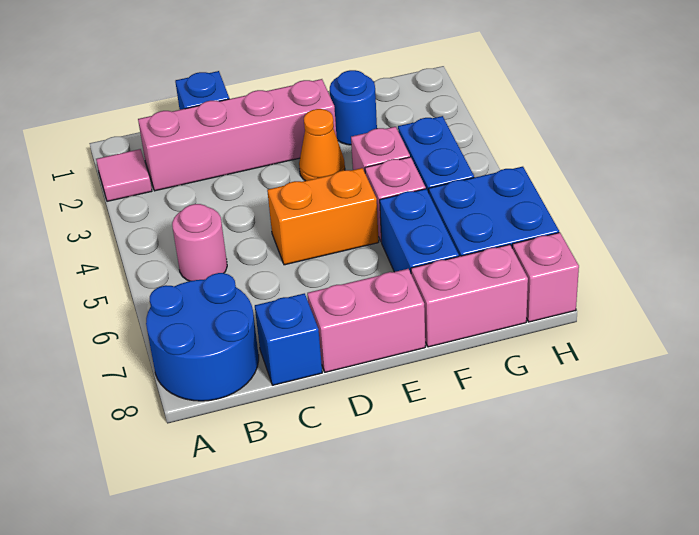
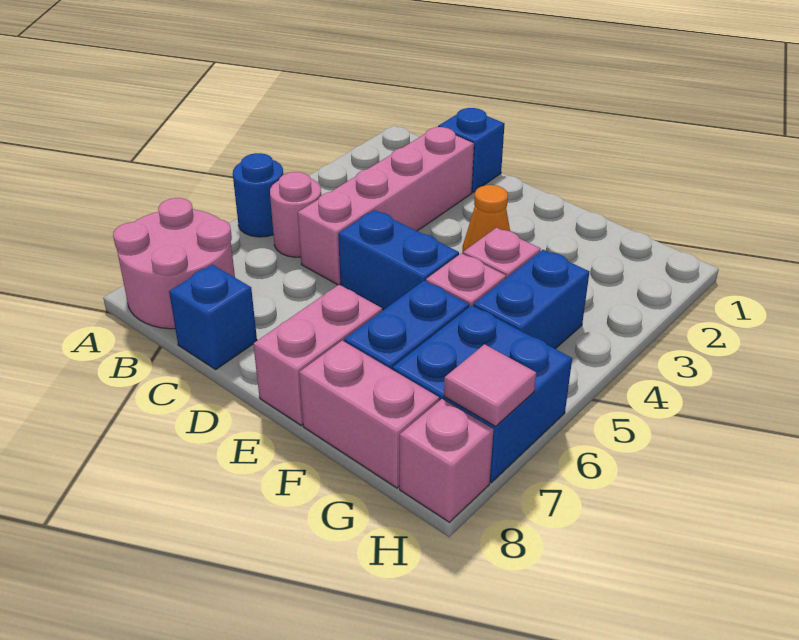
pink 1x1 tile [96,149,152,201] -> pink 1x1 tile moved to [444,344,536,426]
blue 2x2 round brick [146,273,259,401] -> pink 2x2 round brick [113,198,235,329]
pink 1x4 brick [138,79,336,191] -> pink 1x4 brick turned to [298,127,474,285]
orange 1x2 brick [267,168,379,265] -> blue 1x2 brick [338,210,459,310]
pink 1x2 brick [307,269,425,372] -> pink 1x2 brick turned to [253,285,382,425]
blue 1x1 round brick [330,70,377,145] -> blue 1x1 round brick moved to [233,153,283,237]

